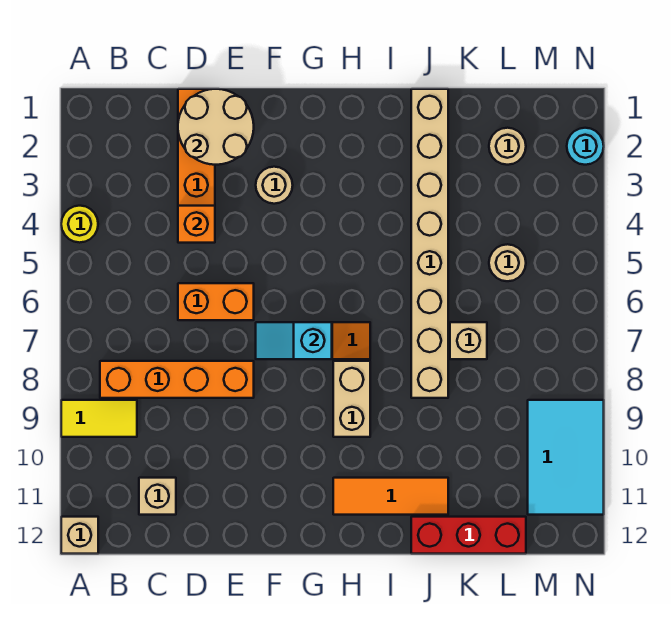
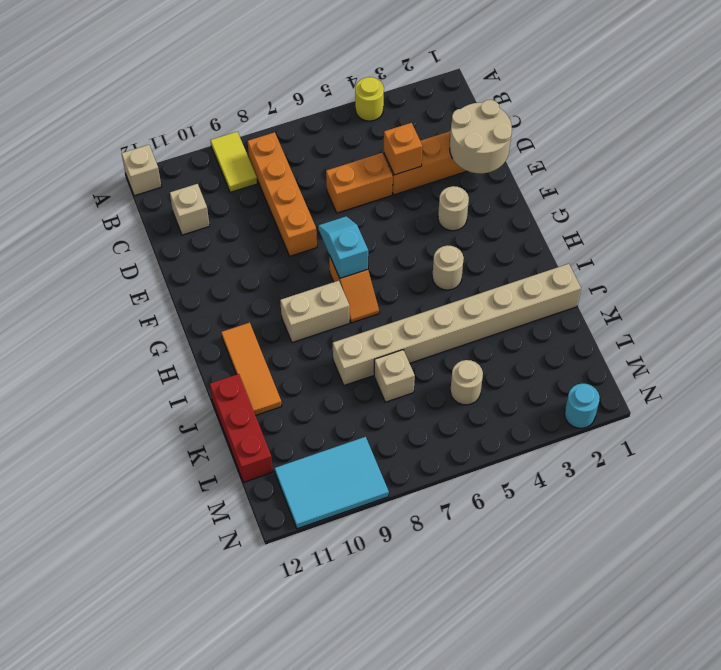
orange 1x2 brick [178,283,254,320] -> orange 1x2 brick turned to [326,153,393,213]
tan 1x1 round brick [489,128,526,165] -> tan 1x1 round brick moved to [432,246,464,290]

